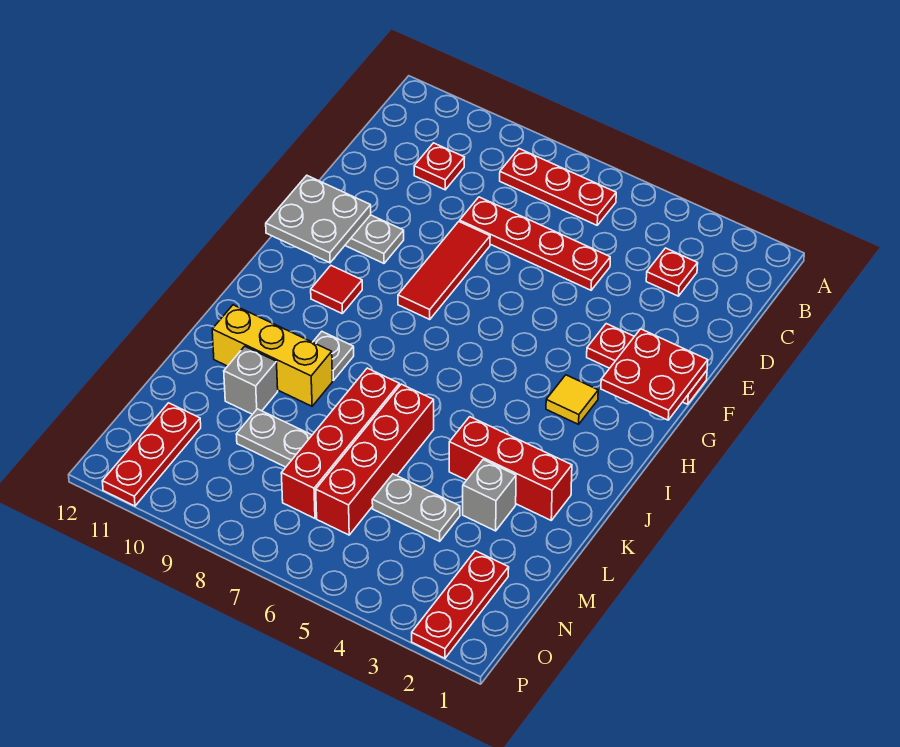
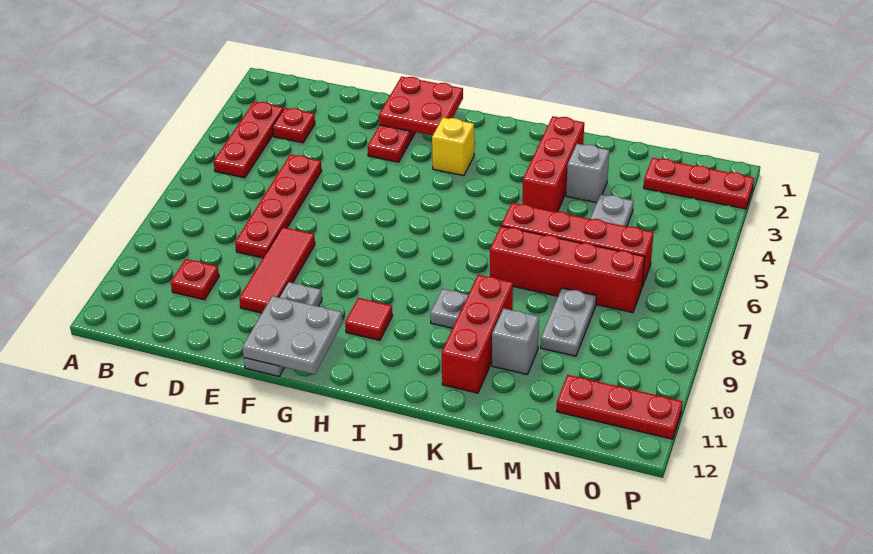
red 1x3 plate [500,149,616,225] -> red 1x3 plate moved to [213,102,283,178]
red 1x3 tile [398,222,490,320] -> red 1x3 tile turned to [239,227,315,313]
yellow 1x1 tile [546,375,598,424] -> yellow 1x1 brick [432,118,474,176]
yellow 1x3 brick [212,305,333,406] -> red 1x3 brick [442,275,513,393]

